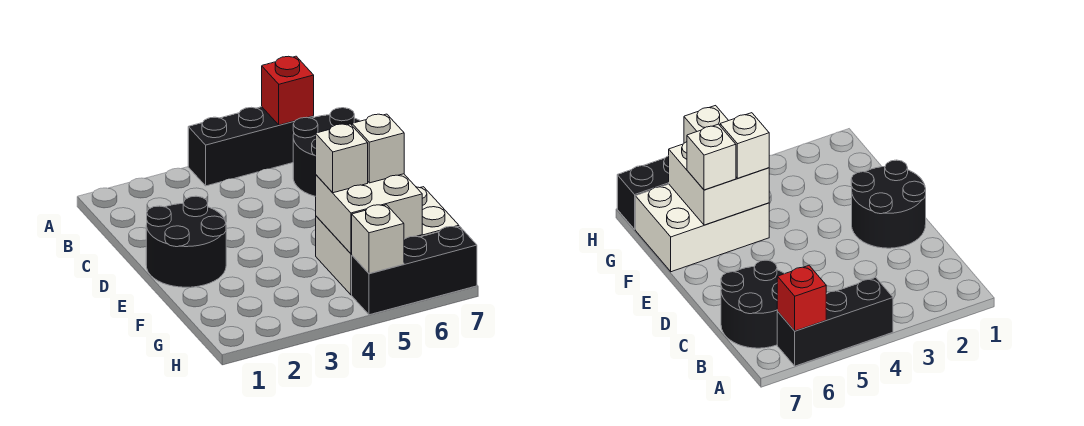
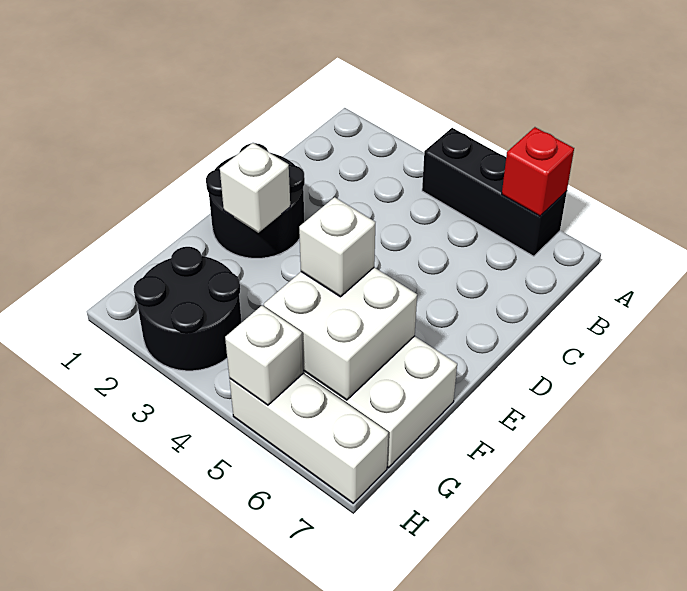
black 2x2 round brick [293,108,360,196] -> black 2x2 round brick moved to [134,247,242,371]
white 1x1 brick [352,114,404,183] -> white 1x1 brick moved to [220,143,290,233]
black 1x3 brick [352,226,477,315] -> white 1x3 brick [230,374,388,503]

